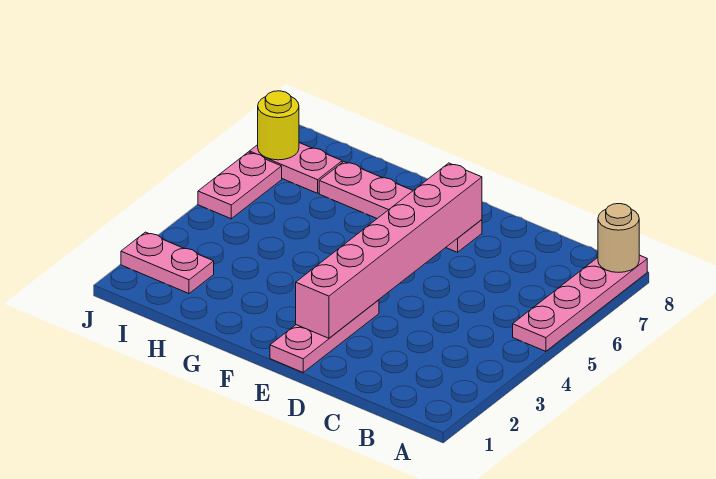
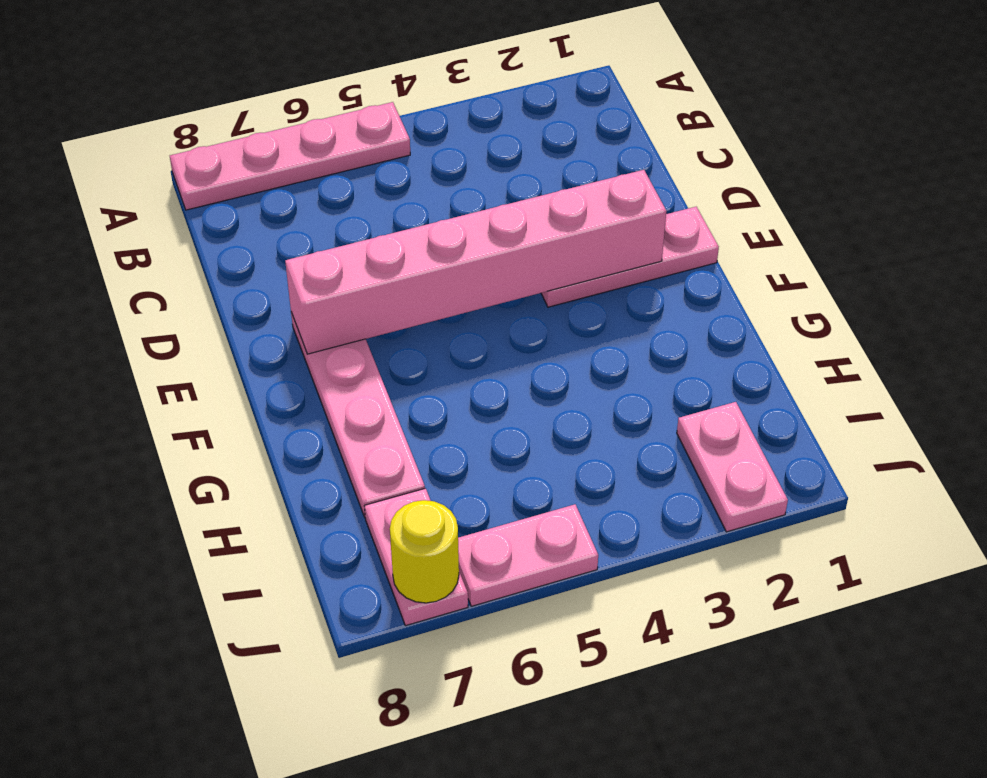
tan 1x1 round brick [598,204,639,272] -> none

